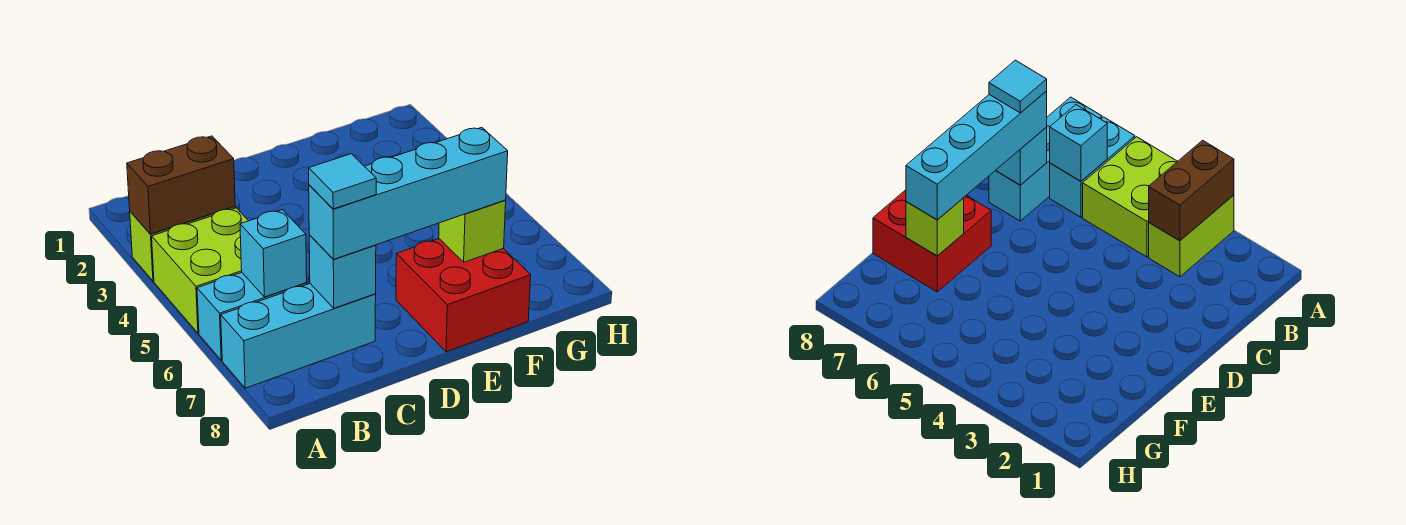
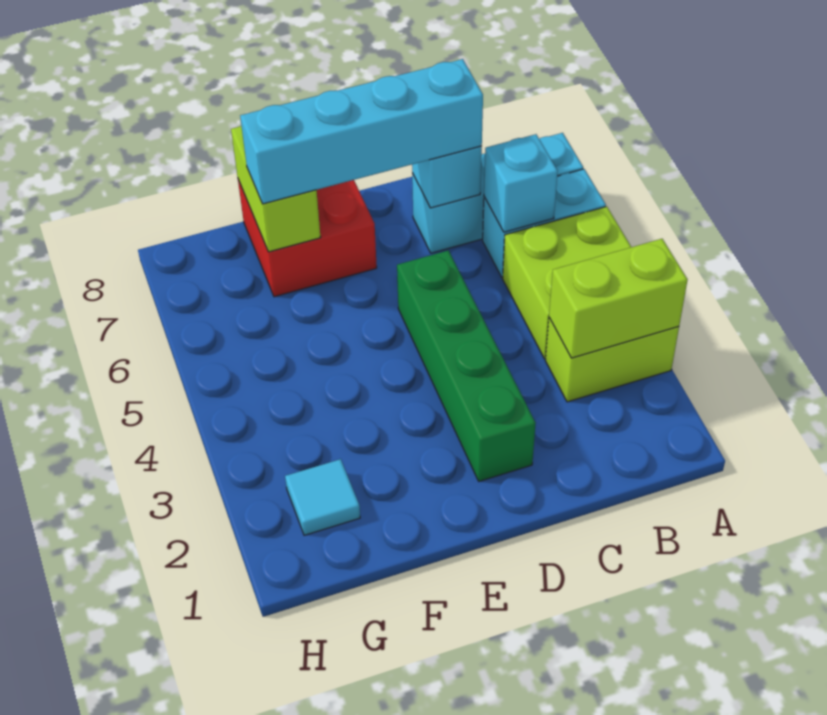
brown 1x2 brick [127,136,235,234] -> lime 1x2 brick [549,239,688,358]
cyan 1x1 tile [309,154,376,209] -> cyan 1x1 tile moved to [285,459,360,535]
none -> green 1x4 brick [397,250,536,481]
lime 1x1 brick [439,200,506,262] -> lime 1x2 brick [231,126,321,252]

